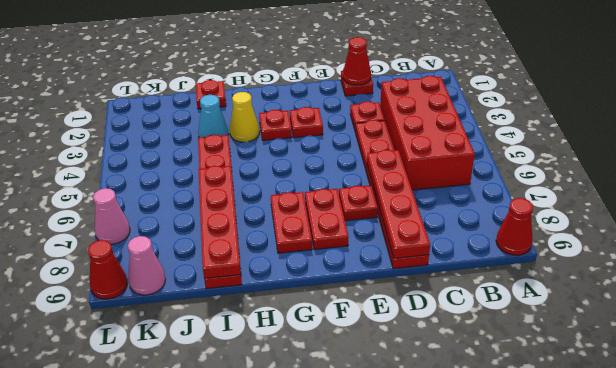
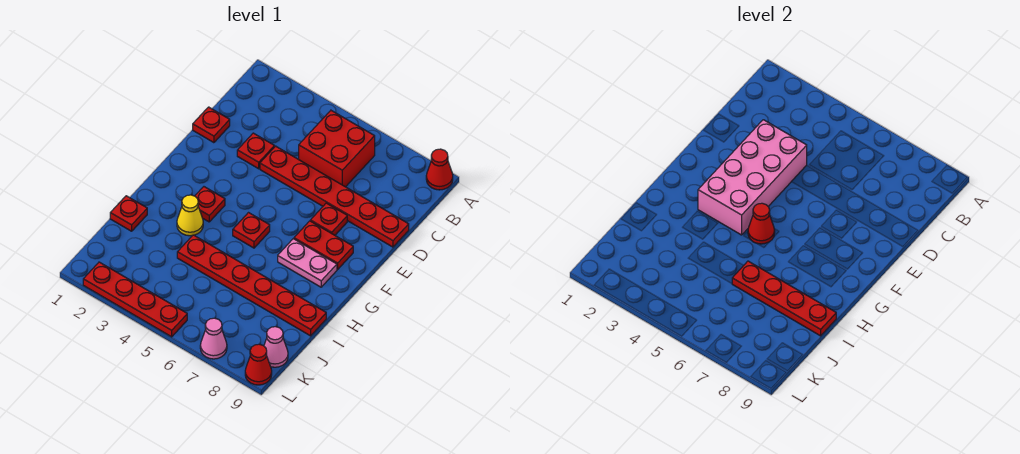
red 2x4 brick [380,76,475,190] -> red 2x2 brick [299,111,375,187]
red 1x1 cone [343,37,371,85] -> red 1x1 cone moved to [748,203,775,244]
none -> pink 2x4 brick [698,120,807,235]
red 1x4 plate [367,150,430,258] -> red 1x4 plate moved to [83,262,187,337]
red 1x1 plate [290,107,323,138] -> red 1x1 plate moved to [233,213,270,248]
red 1x2 plate [271,192,312,253] -> pink 1x2 plate [278,239,337,287]
cyan 1x1 cone [198,95,229,137] -> none

